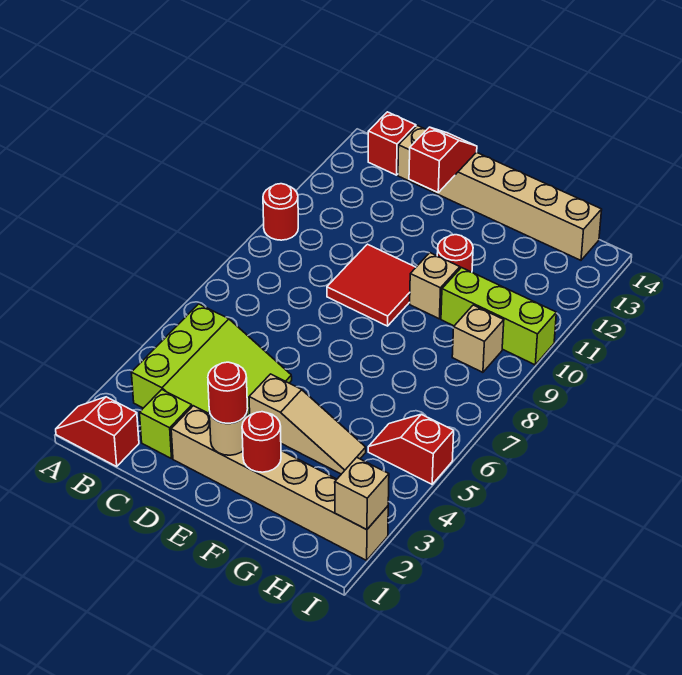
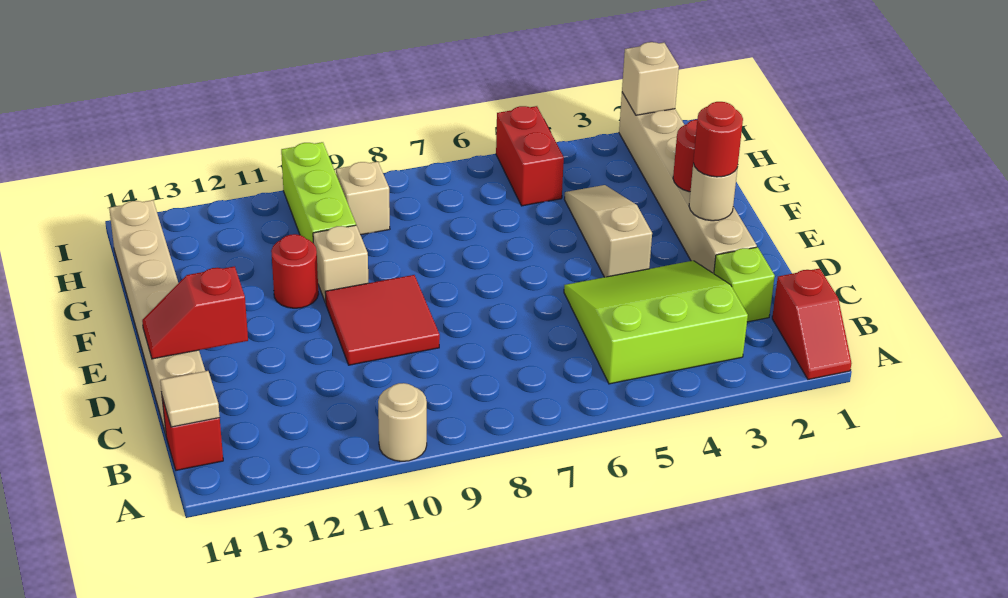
red 1x1 round brick [263,184,298,240] -> tan 1x1 round brick [378,383,427,461]
none -> tan 1x1 tile [160,371,220,427]
red 1x2 slope [368,414,454,484] -> red 1x2 brick [496,106,564,206]

